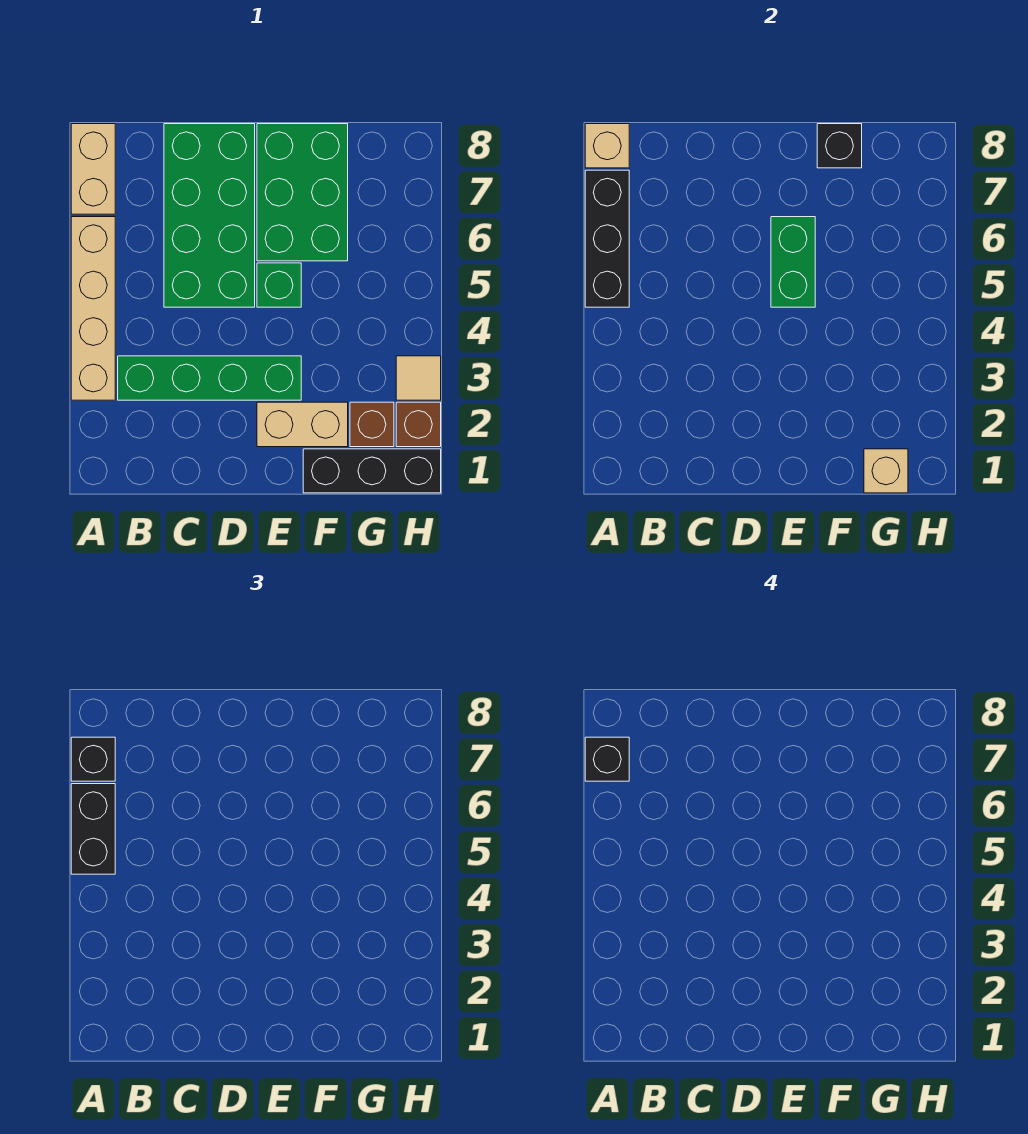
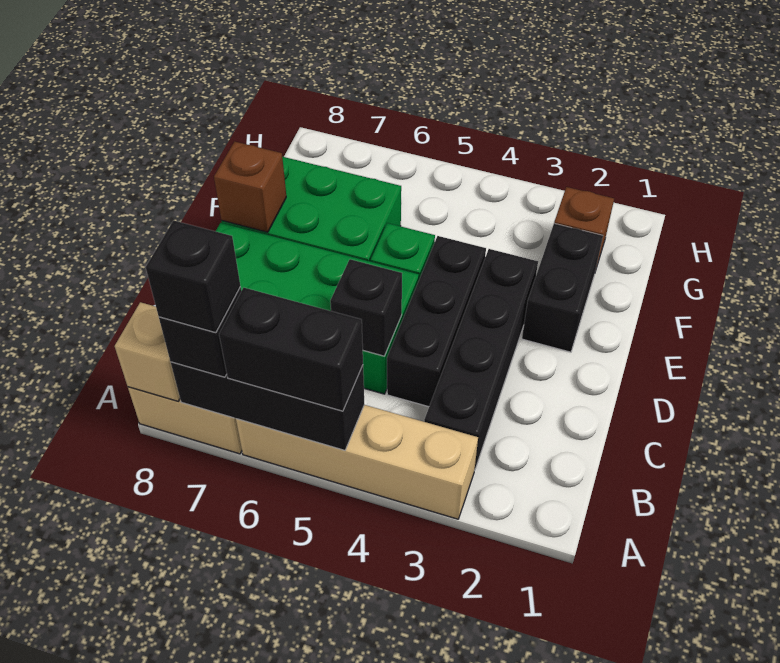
green 1x4 brick [118,356,301,400] -> black 1x4 brick [424,249,538,468]
tan 1x2 brick [257,402,348,447] -> black 1x2 brick [522,224,603,352]
green 1x2 brick [771,217,815,307] -> none
black 1x3 brick [303,449,441,493] -> black 1x3 brick moved to [387,236,486,407]
black 1x1 brick [817,124,862,168] -> black 1x1 brick moved to [330,259,402,356]
tan 1x1 brick [864,449,908,493] -> none
brown 1x1 brick [396,402,441,447] -> brown 1x1 brick moved to [214,141,286,232]
tan 1x1 tile [396,356,441,400] -> none

